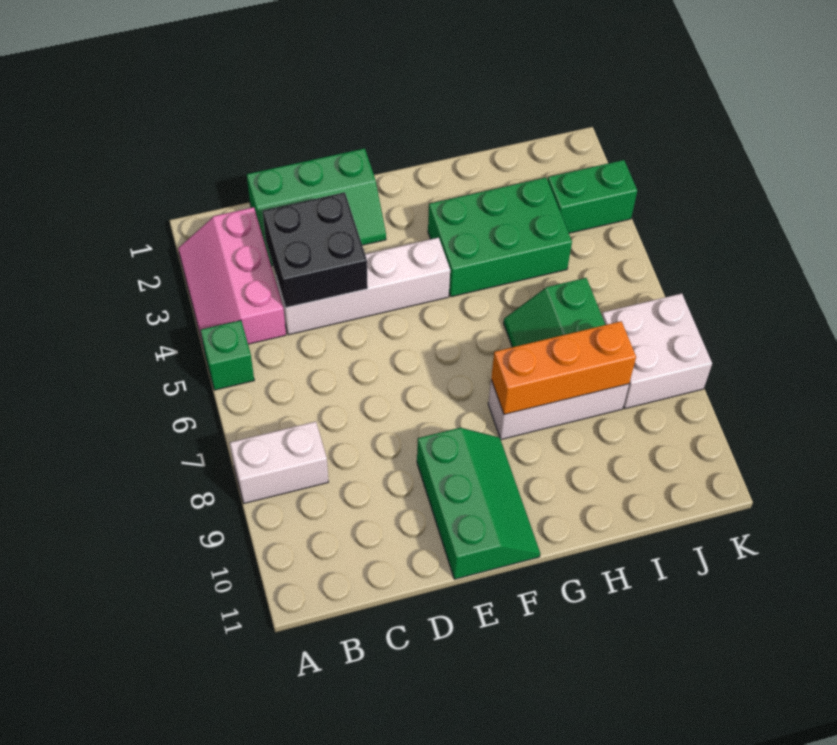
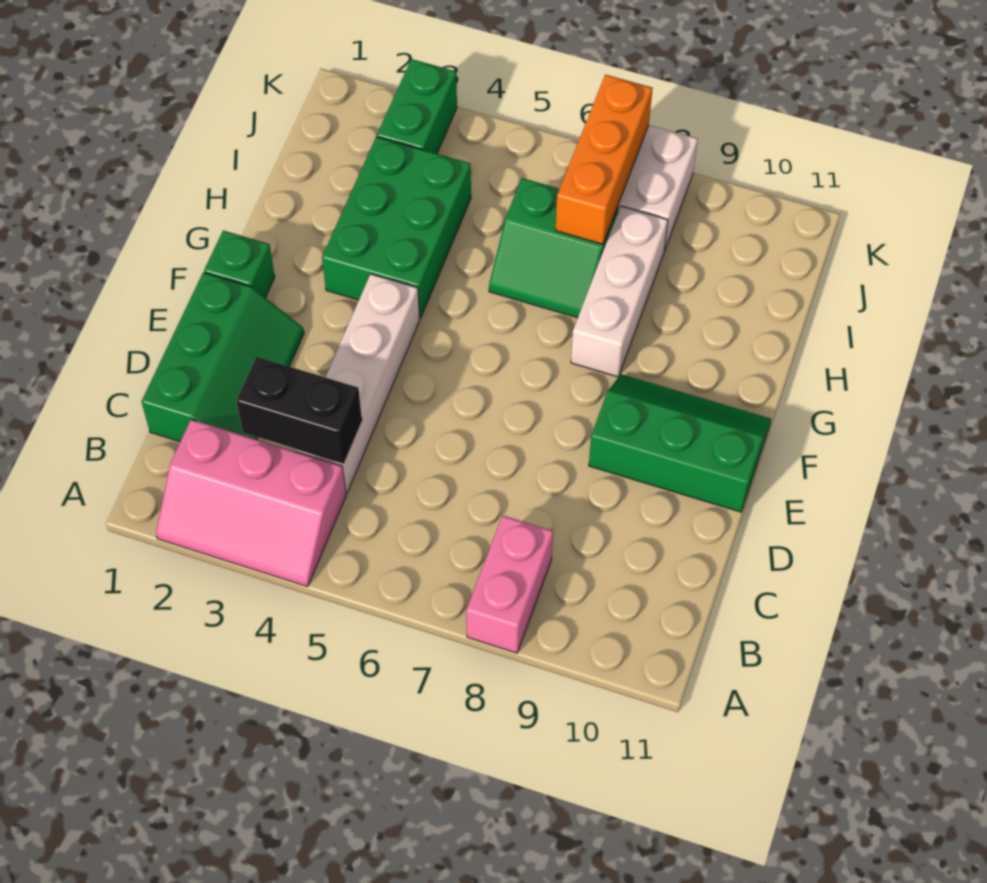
green 1x1 brick [201,320,254,390] -> green 1x1 brick moved to [204,231,275,298]
white 1x2 brick [230,422,328,503] -> pink 1x2 brick [466,516,553,653]
black 2x2 brick [263,192,368,308] -> black 1x2 brick [236,357,362,463]
orange 1x3 brick [491,321,636,415] -> orange 1x3 brick moved to [556,75,653,244]

